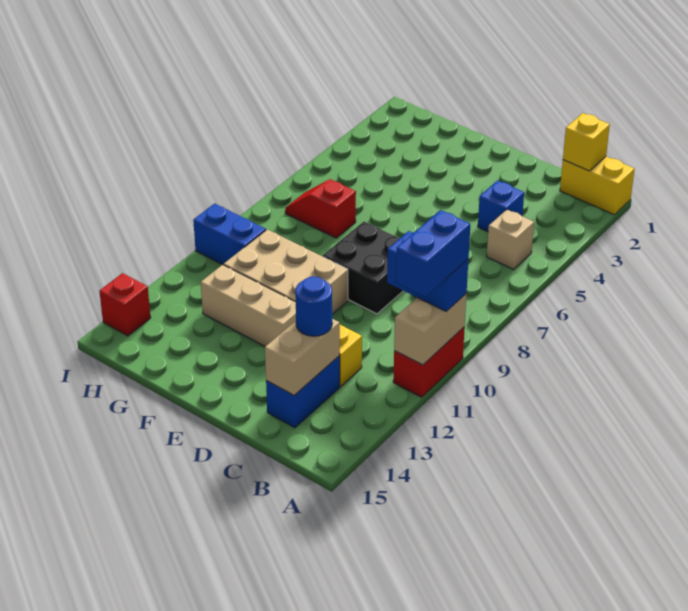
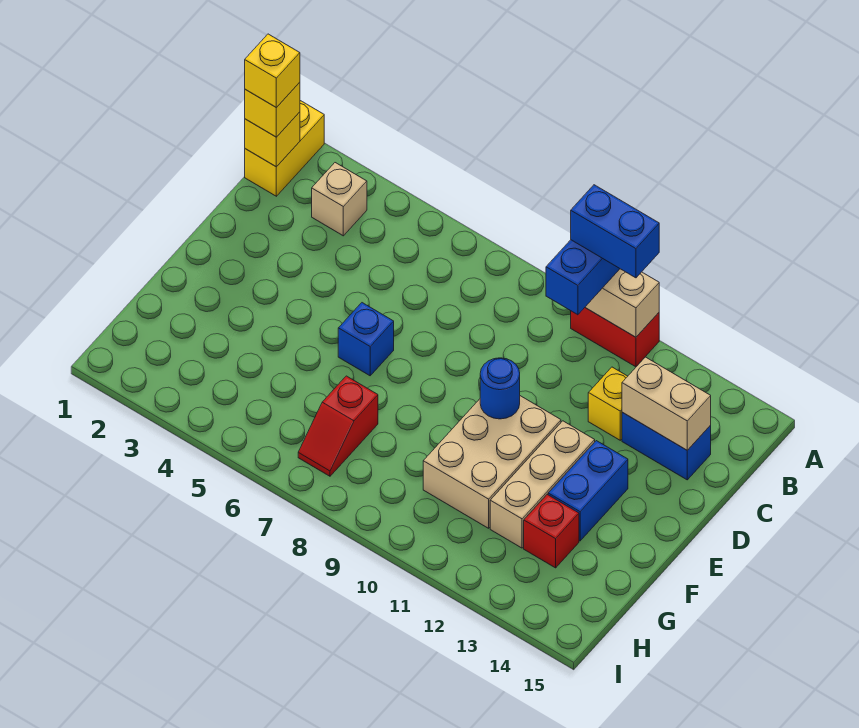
none -> yellow 1x1 brick [245,82,300,137]
none -> yellow 1x1 brick [245,34,300,108]
tan 1x1 brick [487,210,534,269] -> tan 1x1 brick moved to [312,163,367,236]
blue 1x1 brick [478,180,524,232] -> blue 1x1 brick moved to [338,303,394,376]
blue 1x1 round brick [295,276,332,336] -> blue 1x1 round brick moved to [480,358,520,419]
black 2x2 brick [323,222,403,314] -> none
blue 1x2 brick [193,204,266,265] -> blue 1x2 brick moved to [548,441,628,541]
red 1x1 brick [99,273,151,336] -> red 1x1 brick moved to [524,495,579,568]

